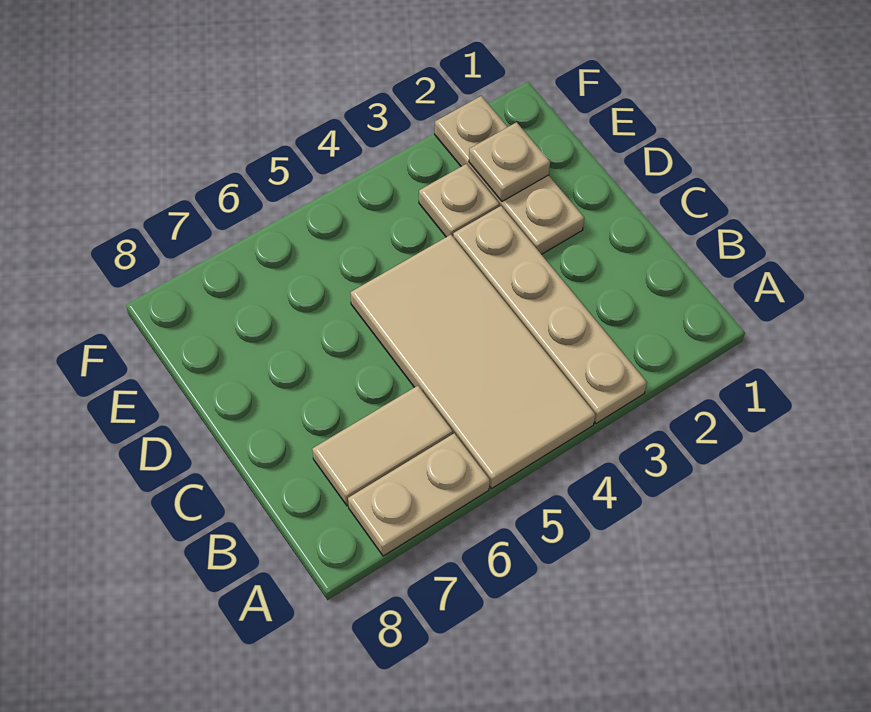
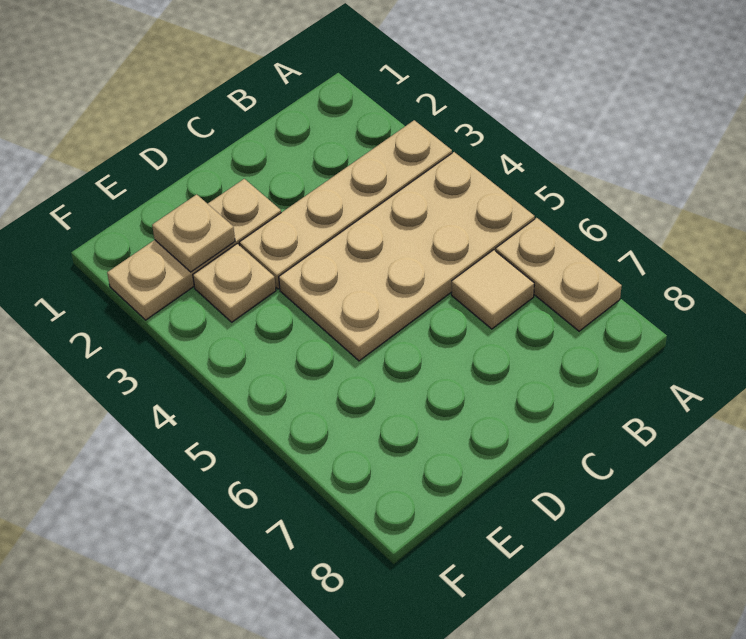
tan 2x4 tile [350,235,595,488] -> tan 2x4 plate [279,152,535,361]
tan 1x2 tile [312,386,453,506] -> tan 1x1 tile [451,250,534,329]

